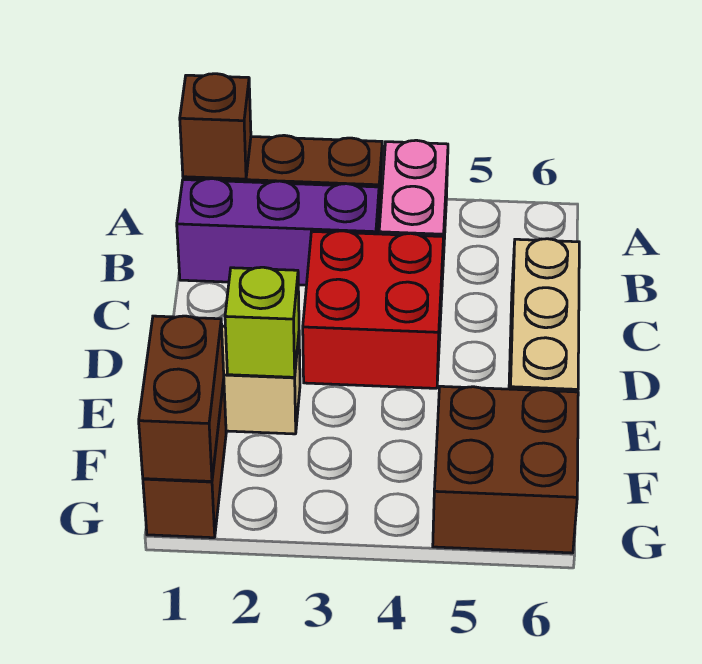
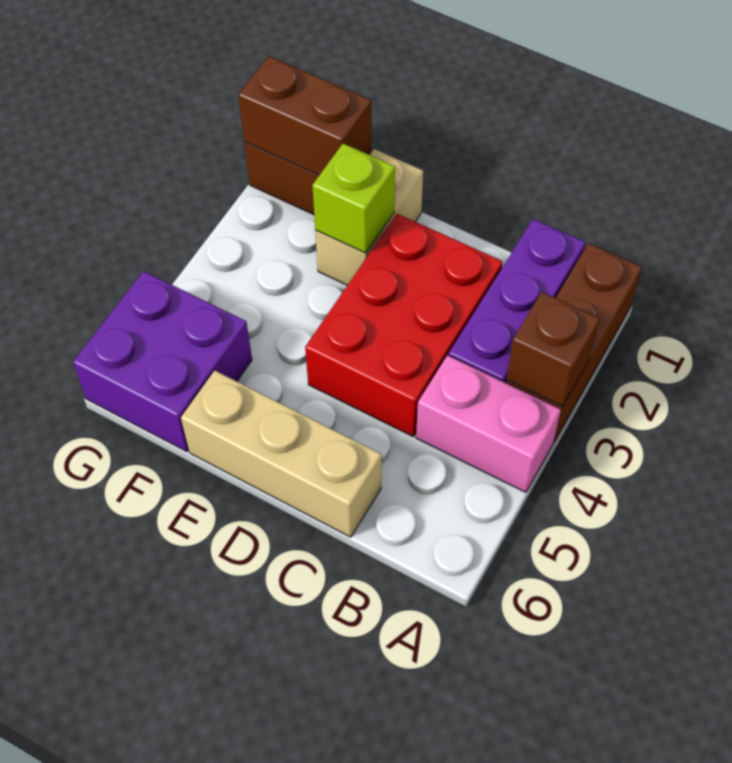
brown 1x1 brick [180,74,251,179] -> brown 1x1 brick moved to [507,292,600,406]
red 2x2 brick [303,231,444,388] -> red 2x3 brick [305,214,503,436]
brown 2x2 brick [433,386,578,553] -> purple 2x2 brick [73,271,252,452]

